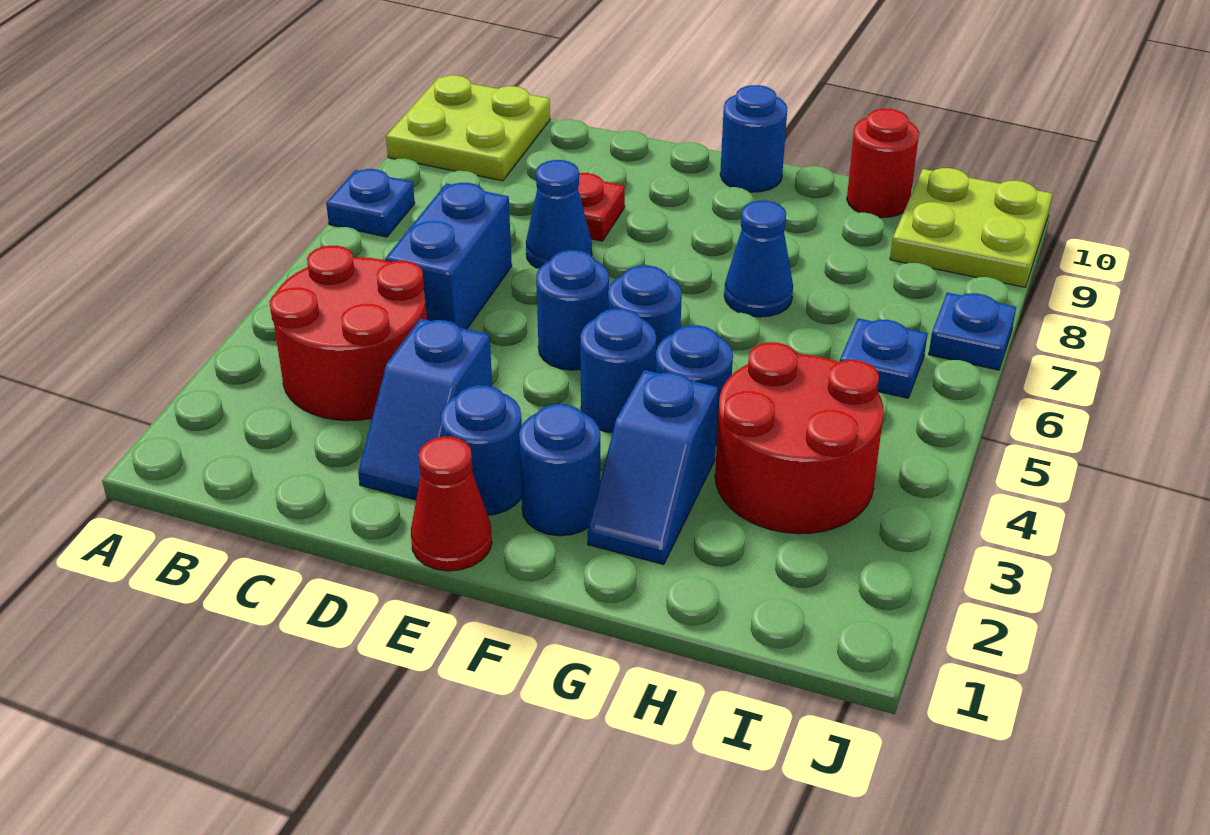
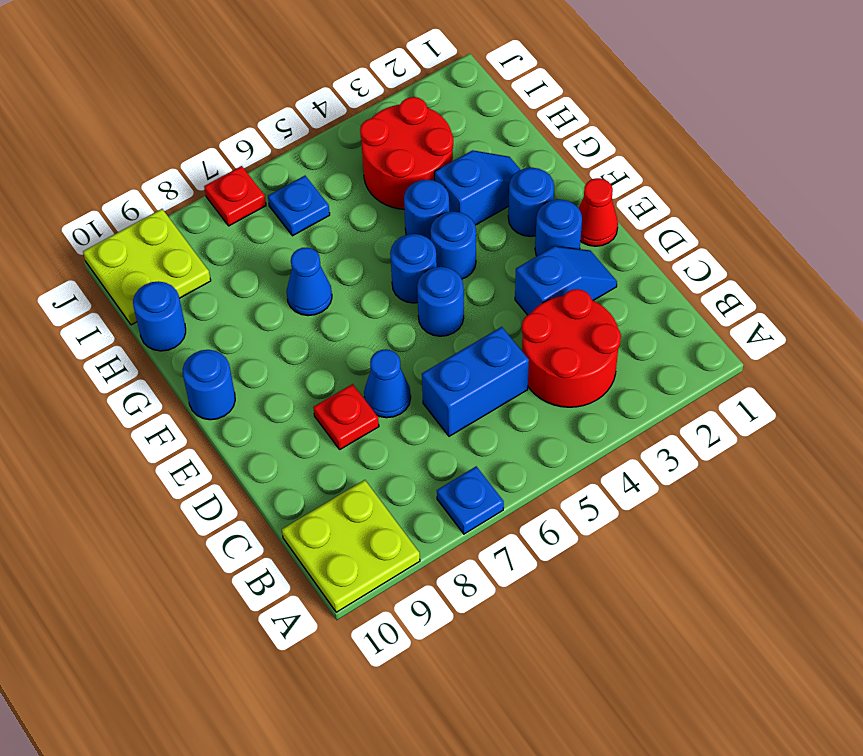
red 1x1 round brick [847,109,919,218] -> blue 1x1 round brick [133,281,186,351]
blue 1x1 plate [929,292,1016,370] -> red 1x1 plate [204,166,266,226]

